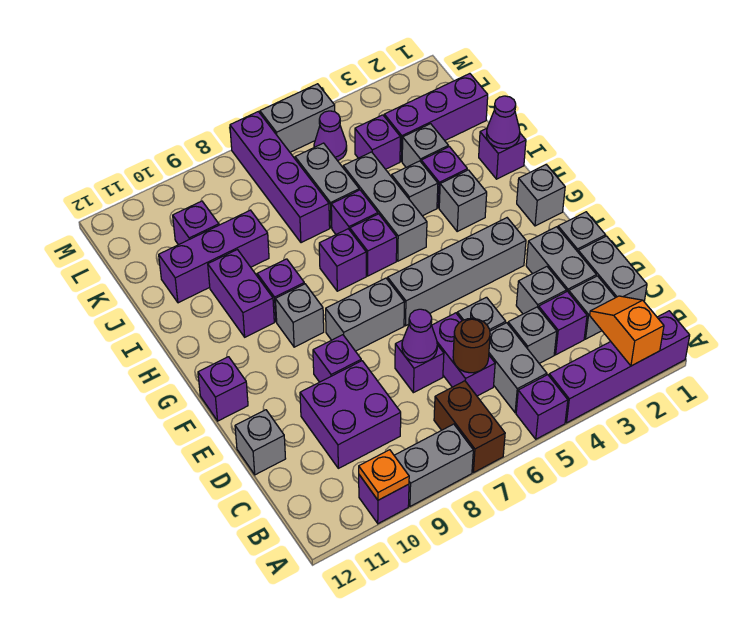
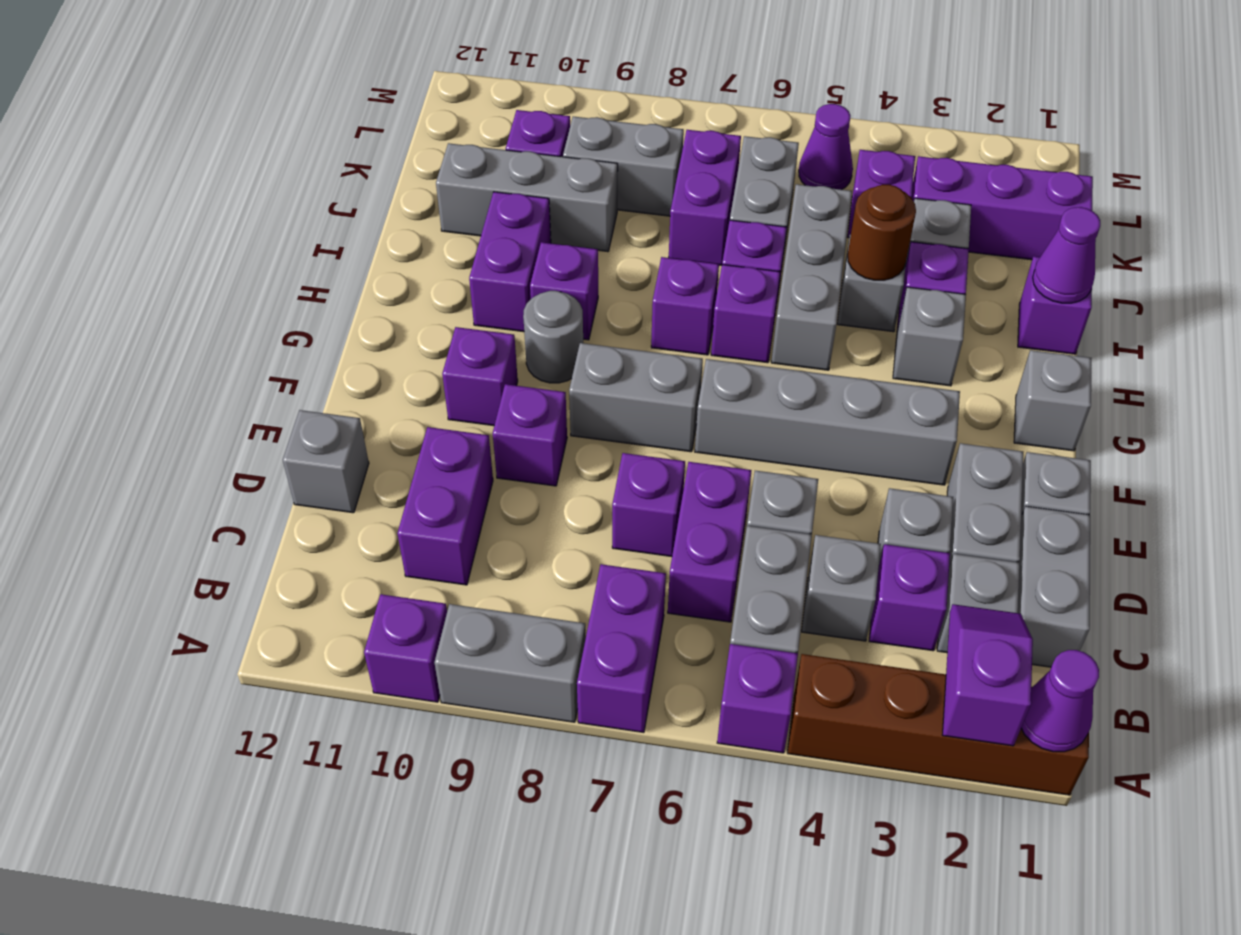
purple 1x4 brick [549,311,690,423] -> brown 1x4 brick [787,654,1089,795]
orange 1x2 slope [590,296,664,366] -> purple 1x2 slope [943,604,1033,746]
brown 1x2 brick [434,381,505,473] -> purple 1x2 brick [577,564,666,733]
orange 1x1 plate [359,450,409,500] -> none
brown 1x1 round brick [453,318,490,373] -> brown 1x1 round brick moved to [848,185,916,280]
purple 2x2 brick [300,361,401,468] -> purple 1x2 brick [398,427,493,585]
purple 1x1 cone [402,309,437,363] -> purple 1x1 cone moved to [1021,650,1099,752]
purple 1x1 brick [198,357,248,421] -> purple 1x1 brick moved to [442,327,518,426]
grey 1x1 brick [275,284,324,347] -> grey 1x1 round brick [523,291,583,383]
purple 1x4 brick [230,112,330,243] -> purple 1x2 brick [669,130,741,265]
purple 1x3 brick [159,210,269,303] -> grey 1x3 brick [436,143,618,252]
grey 1x2 brick [260,84,335,152] -> grey 1x2 brick moved to [563,117,684,216]

